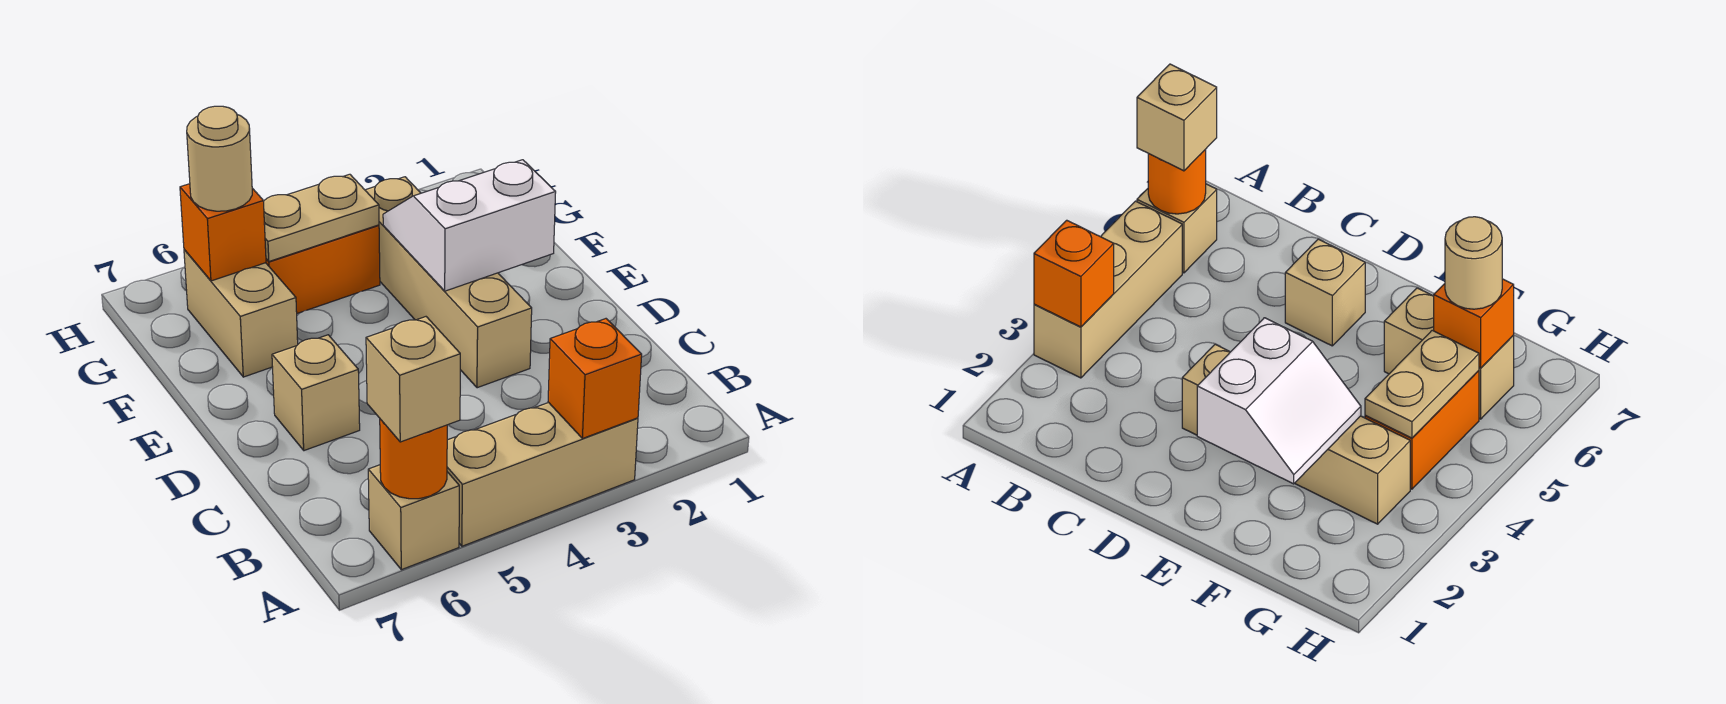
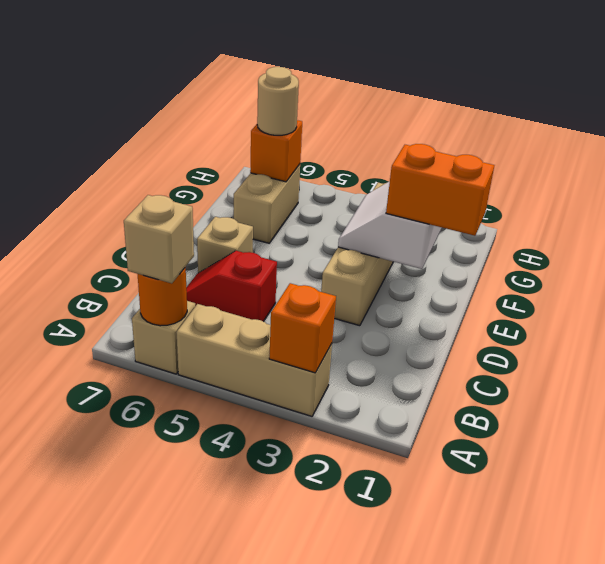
none -> red 1x2 slope [186,251,277,322]
white 2x2 slope [383,160,556,291] -> white 2x2 slope turned to [338,181,442,269]
orange 1x2 brick [266,225,380,313] -> orange 1x2 brick moved to [386,144,494,236]
tan 1x2 plate [263,174,379,261] -> none

